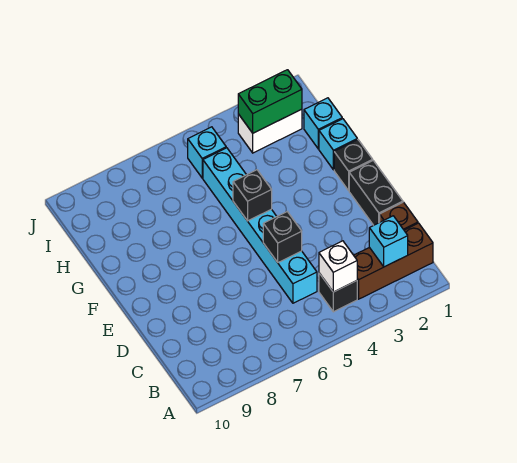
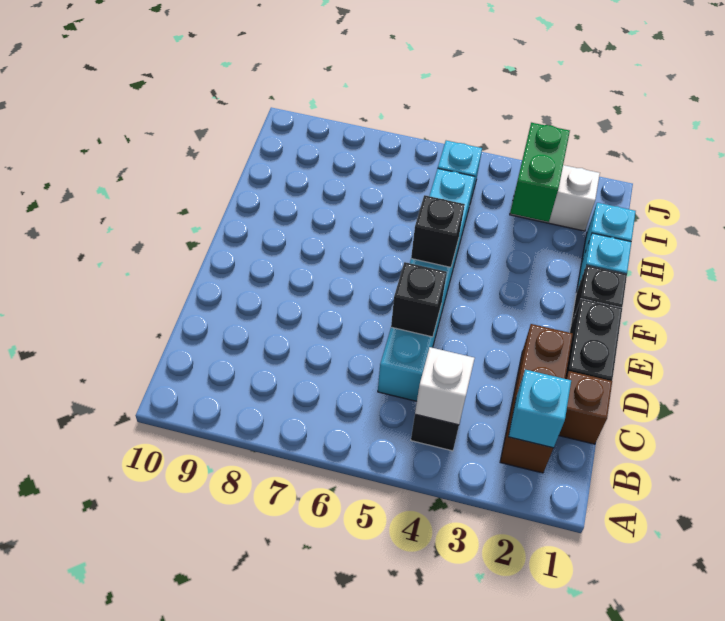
brown 1x3 brick [354,223,433,299] -> brown 1x3 brick turned to [500,324,573,473]
green 1x2 brick [238,70,302,133] -> green 1x2 brick turned to [510,123,570,222]

